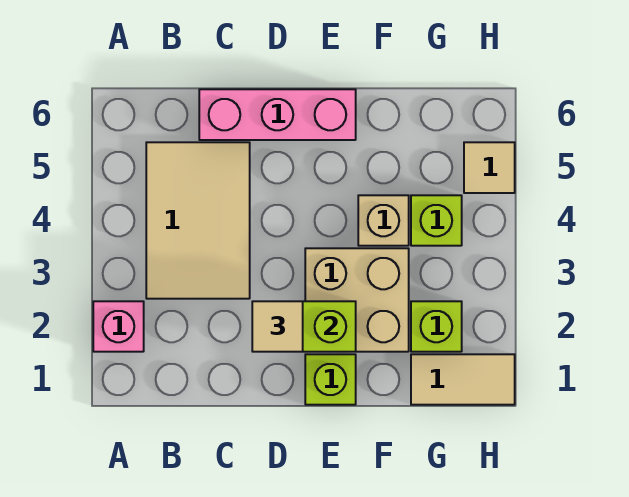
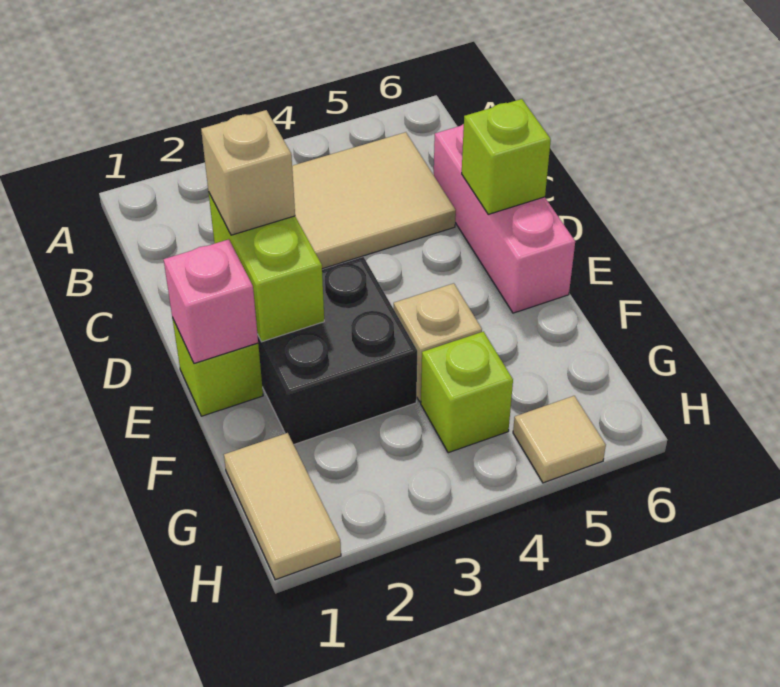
pink 1x1 brick [93,301,144,352] -> pink 1x1 brick moved to [163,239,258,364]
tan 1x1 tile [252,301,303,352] -> tan 1x1 brick [201,110,295,235]
tan 2x2 brick [305,248,409,352] -> black 2x2 brick [258,257,417,444]
lime 1x1 brick [411,301,462,352] -> lime 1x1 brick moved to [462,99,551,214]

